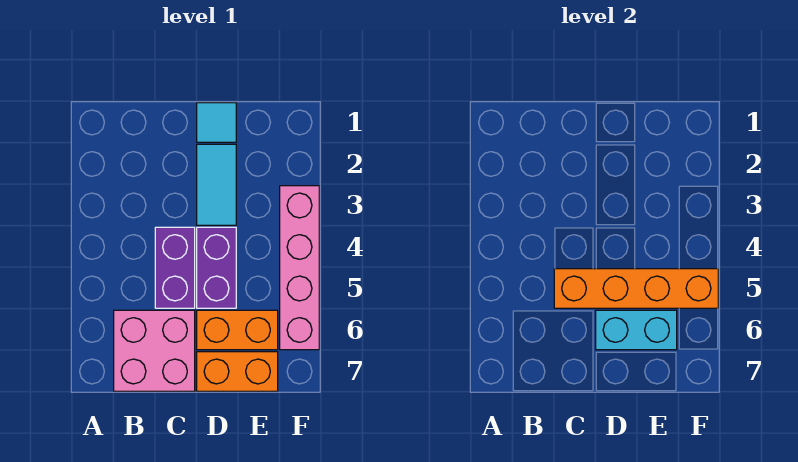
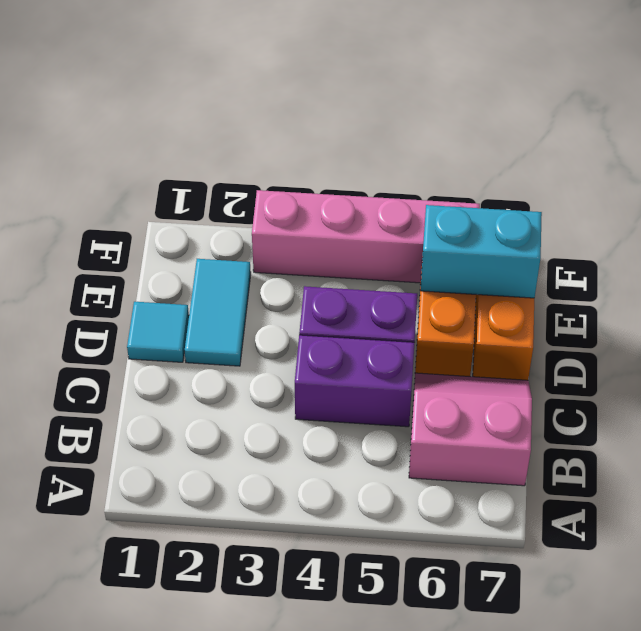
pink 2x2 brick [114,310,195,391] -> pink 2x2 slope [409,373,532,486]
orange 1x4 brick [554,269,718,308] -> none
cyan 1x2 tile [197,144,236,225] -> cyan 1x2 tile turned to [185,259,251,366]
cyan 1x2 brick [596,310,677,350] -> cyan 1x2 brick turned to [420,205,542,298]

